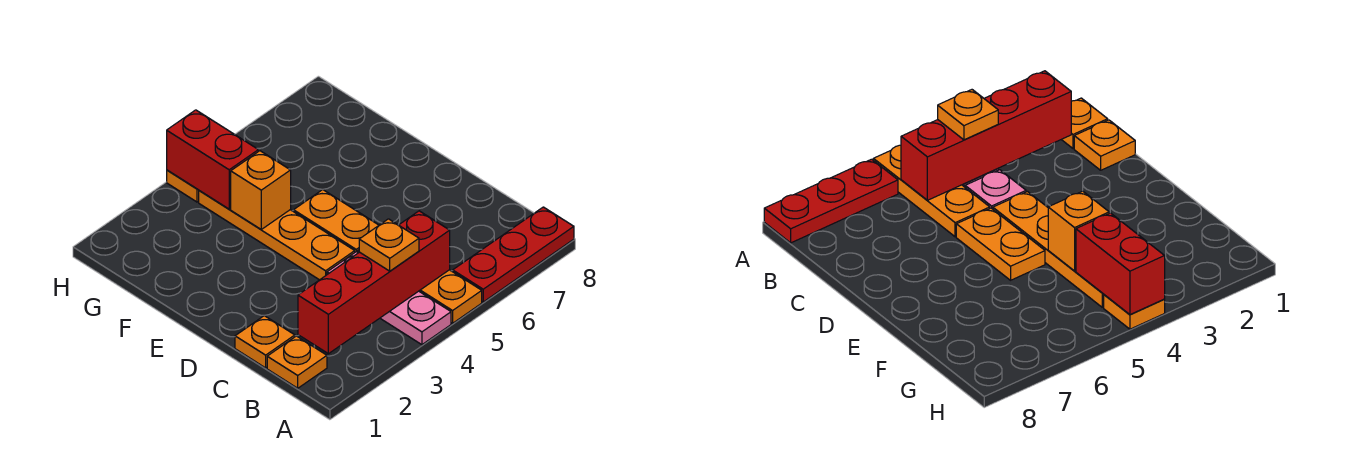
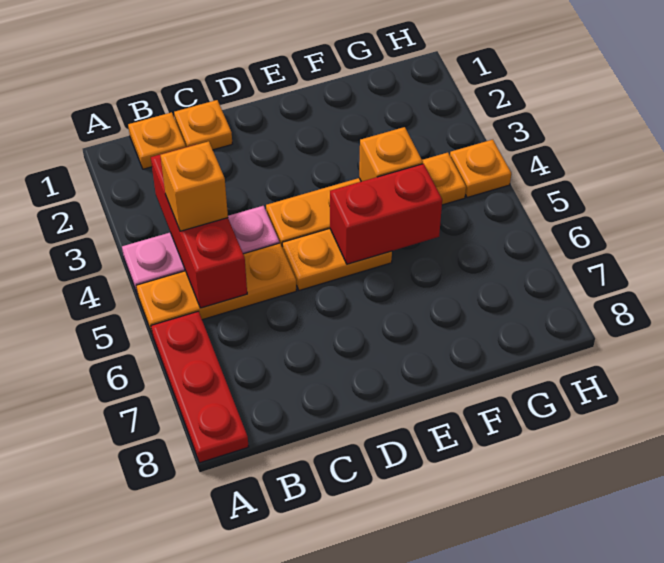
red 1x4 brick [298,211,450,354] -> red 1x3 brick [151,144,247,308]
orange 1x1 plate [359,219,419,271] -> orange 1x1 brick [161,141,228,231]
red 1x2 brick [167,110,258,209] -> red 1x2 brick moved to [330,164,442,264]

